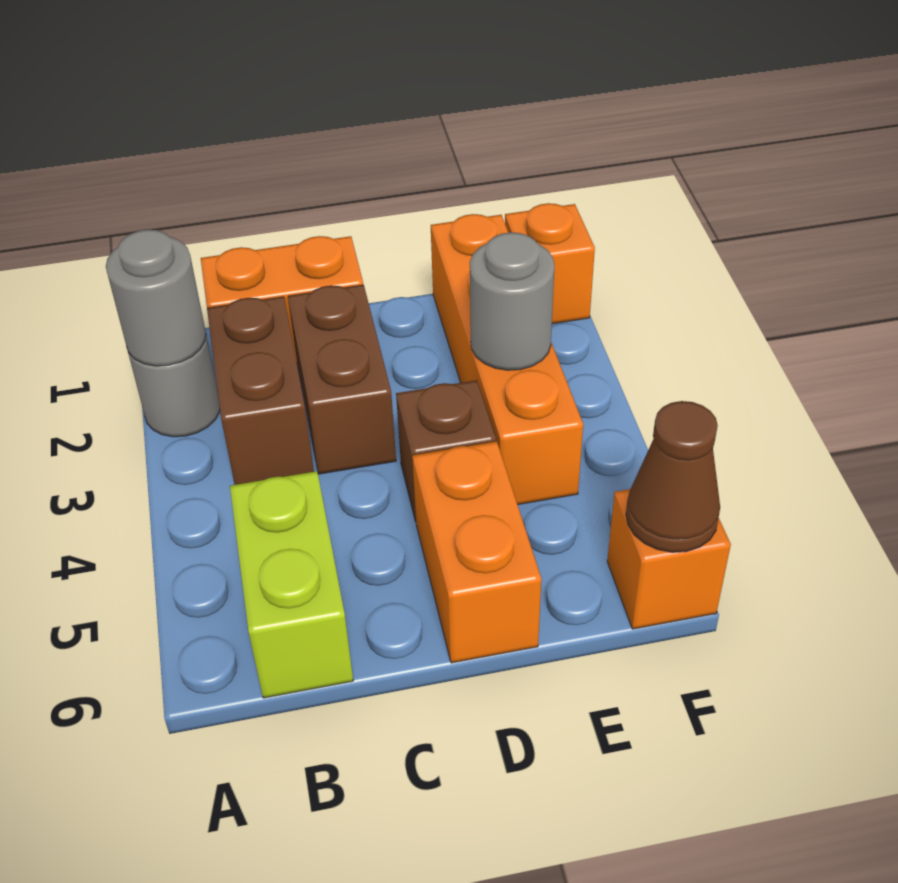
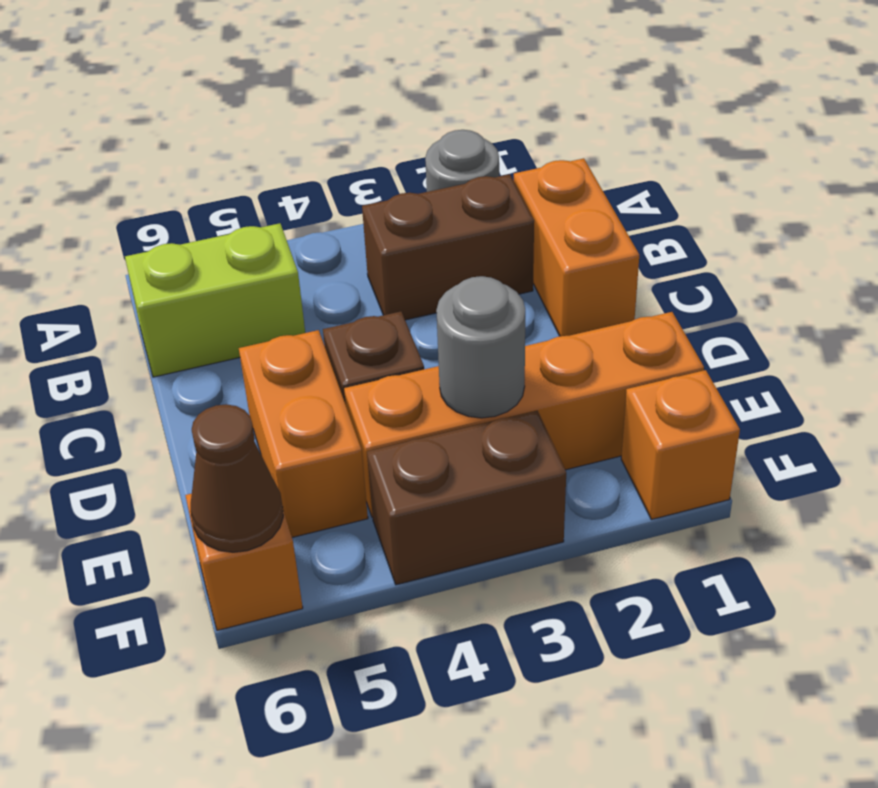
grey 1x1 round brick [106,230,206,366] -> none
brown 1x2 brick [288,285,396,474] -> brown 1x2 brick moved to [367,411,566,585]
orange 1x2 brick [412,441,541,663] -> orange 1x2 brick turned to [239,330,368,537]

